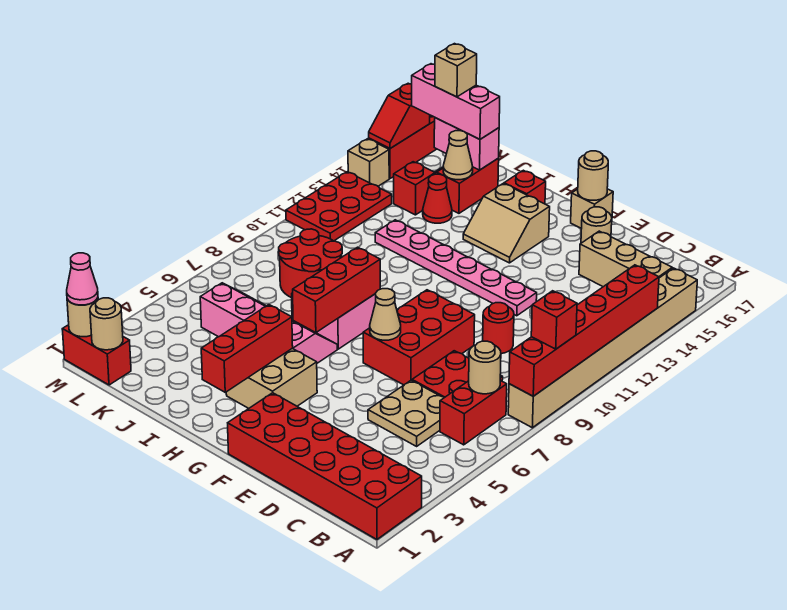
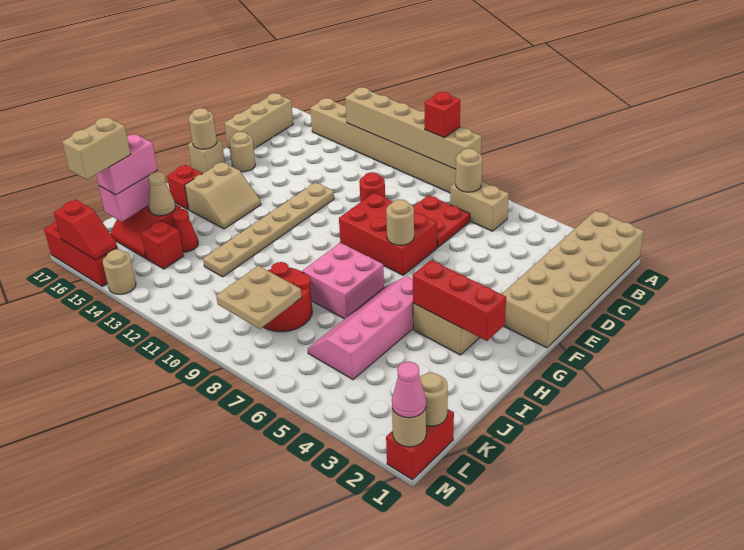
red 2x6 brick [228,393,422,539] -> tan 2x6 brick [502,211,644,348]
red 1x6 brick [509,265,659,396] -> tan 1x6 brick [345,87,481,169]
red 1x2 brick [440,380,507,445] -> tan 1x2 brick [450,182,509,231]
tan 1x3 brick [579,231,672,287] -> tan 1x3 brick moved to [224,93,293,149]
tan 2x2 plate [368,380,444,446] -> tan 2x2 plate moved to [216,266,302,329]
pink 1x6 plate [375,220,537,316] -> tan 1x6 plate [203,182,334,277]
tan 1x1 cone [370,289,401,340] -> tan 1x1 round brick [386,200,414,245]
red 1x3 brick [293,247,380,333] -> none
pink 1x3 brick [412,64,500,139] -> pink 1x2 brick [96,134,157,195]
tan 1x1 brick [435,44,477,97] -> tan 1x2 brick [62,117,131,180]
red 2x3 plate [286,172,392,241] -> none
tan 1x1 brick [348,139,389,186] -> tan 1x1 round brick [103,249,136,294]

